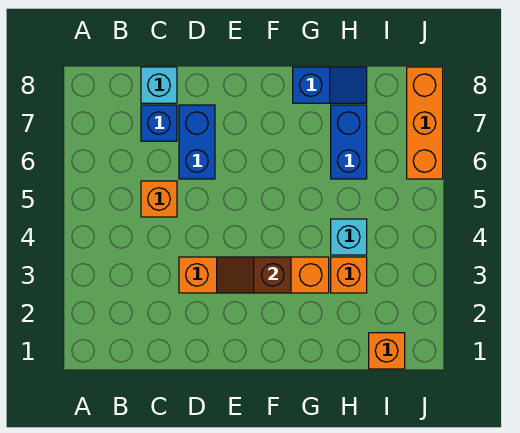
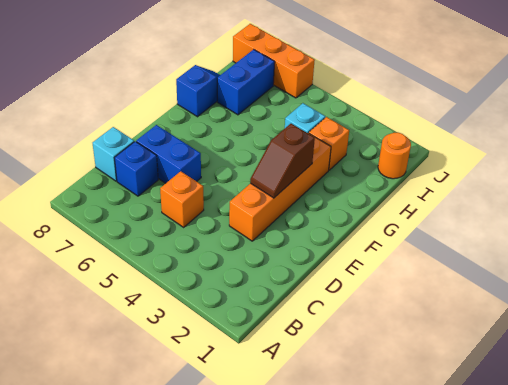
blue 1x2 brick [331,105,367,179] -> blue 1x2 brick turned to [217,49,275,115]
orange 1x1 brick [369,333,405,369] -> orange 1x1 round brick [378,132,411,179]

